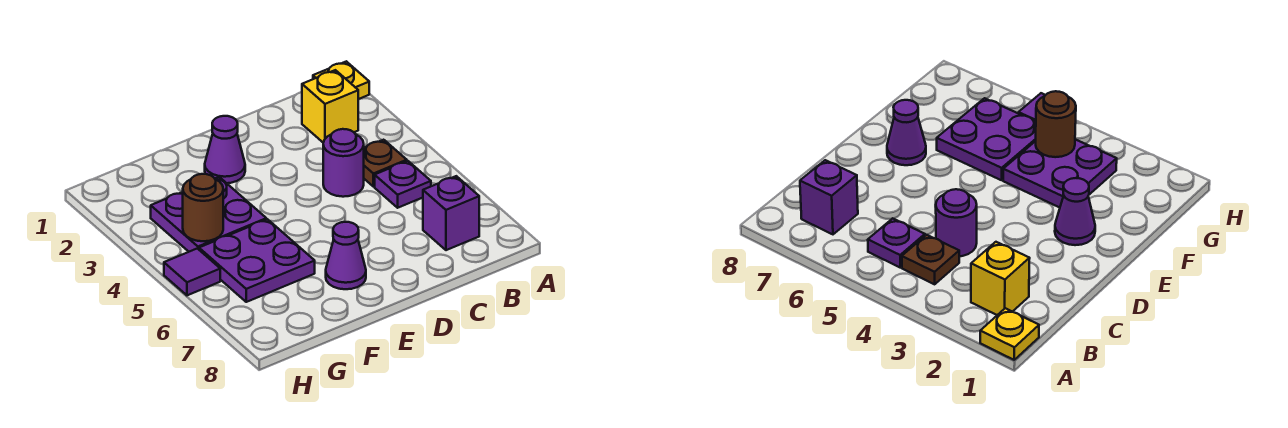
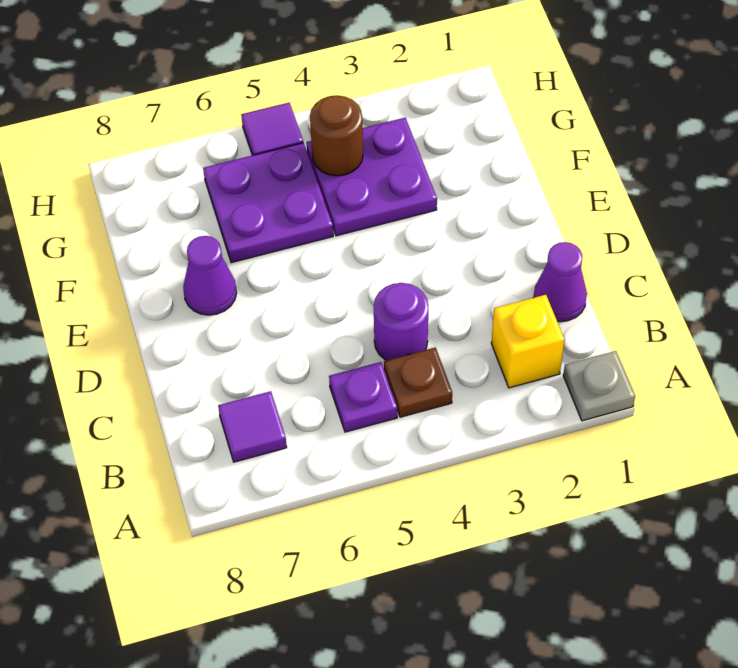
yellow 1x1 plate [313,61,369,99] -> grey 1x1 plate [563,351,635,421]
purple 1x1 brick [423,176,479,250] -> purple 1x1 tile [218,391,287,462]
purple 1x1 cone [205,116,245,183] -> purple 1x1 cone moved to [533,242,587,322]

